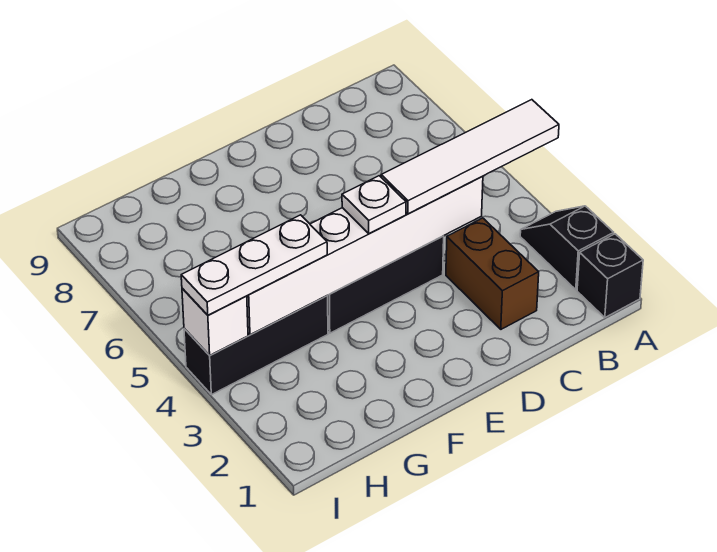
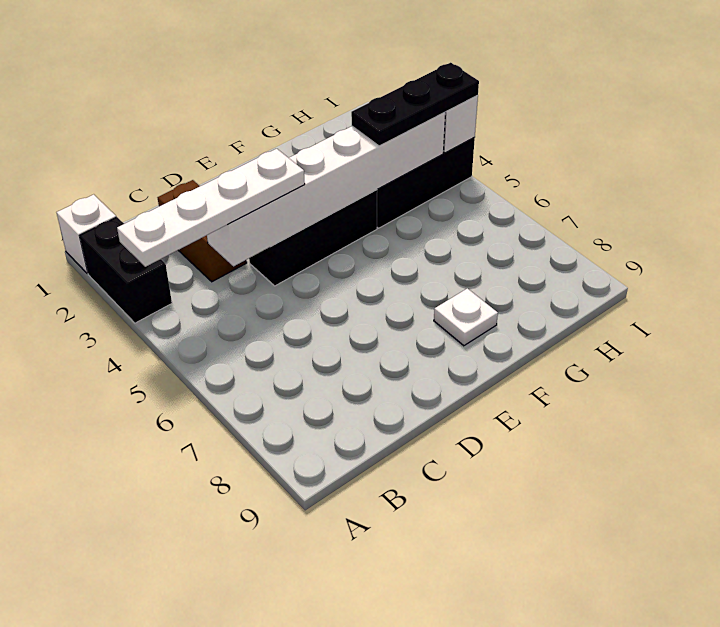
black 1x1 brick [577,234,643,318] -> white 1x1 brick [57,194,116,274]
black 1x2 slope [520,206,614,290] -> black 1x2 brick [80,217,172,323]
white 1x4 tile [381,100,559,214] -> white 1x4 plate [117,149,305,267]
white 1x1 plate [342,176,406,234] -> white 1x1 plate moved to [434,288,498,346]
white 1x3 plate [181,215,327,315] -> black 1x3 plate [351,63,479,146]

